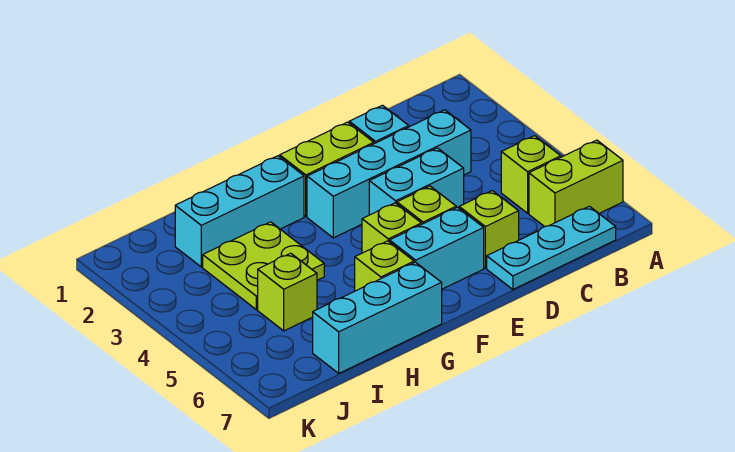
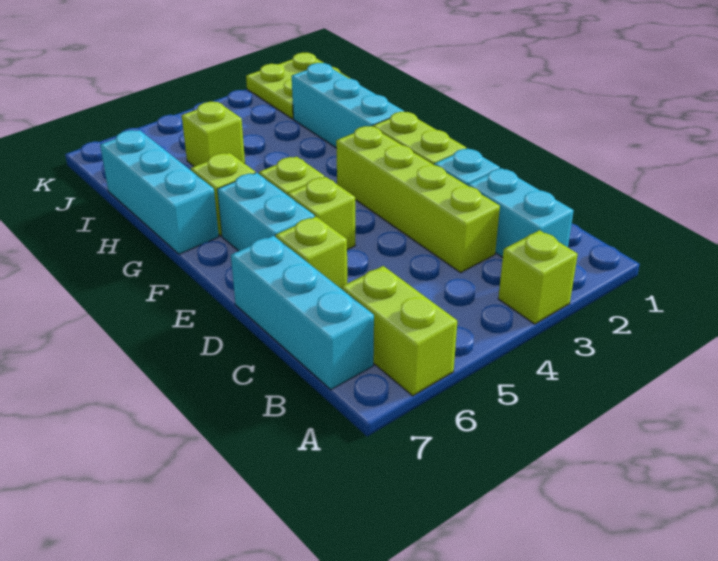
lime 1x1 brick [501,136,561,213] -> lime 1x1 brick moved to [498,230,578,324]
cyan 1x3 plate [487,206,616,289] -> cyan 1x3 brick [231,236,374,390]
cyan 1x4 brick [307,110,471,238] -> lime 1x4 brick [336,126,500,273]
cyan 1x2 brick [369,148,464,215] -> cyan 1x2 brick moved to [468,168,574,258]
lime 2x2 plate [203,222,324,310] -> lime 2x2 plate moved to [246,53,351,119]

